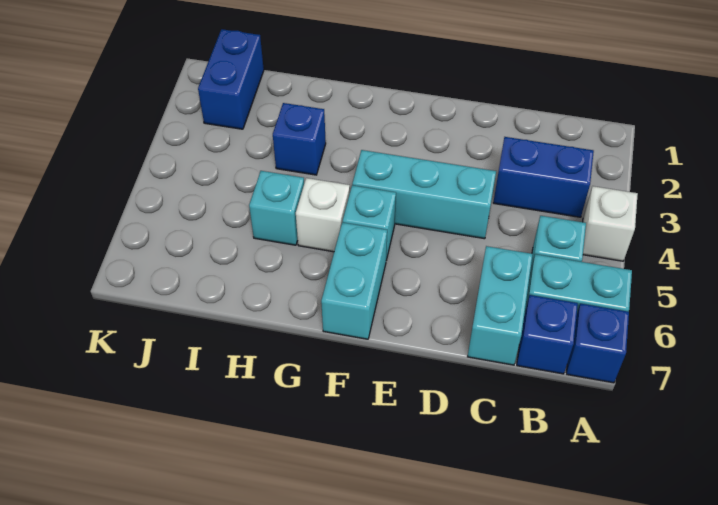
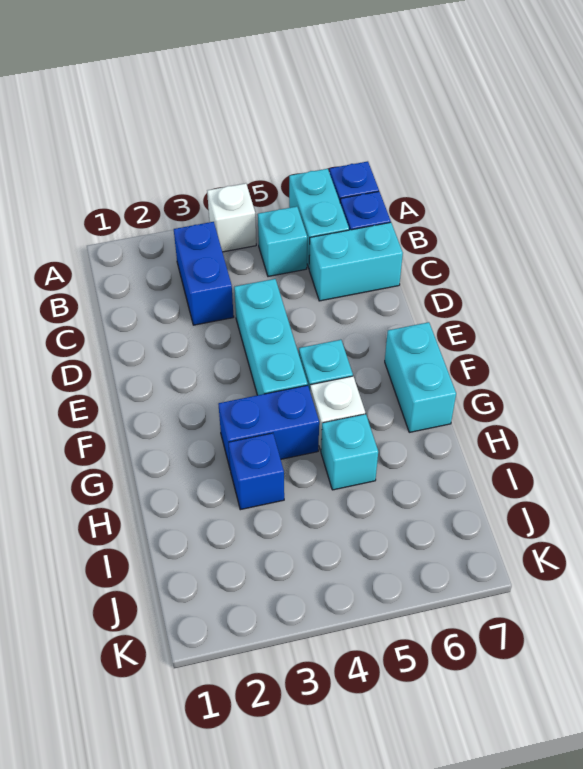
cyan 1x2 brick [321,222,387,339] -> cyan 1x2 brick turned to [385,322,456,432]
blue 1x2 brick [198,29,264,129] -> blue 1x2 brick moved to [219,385,319,468]

